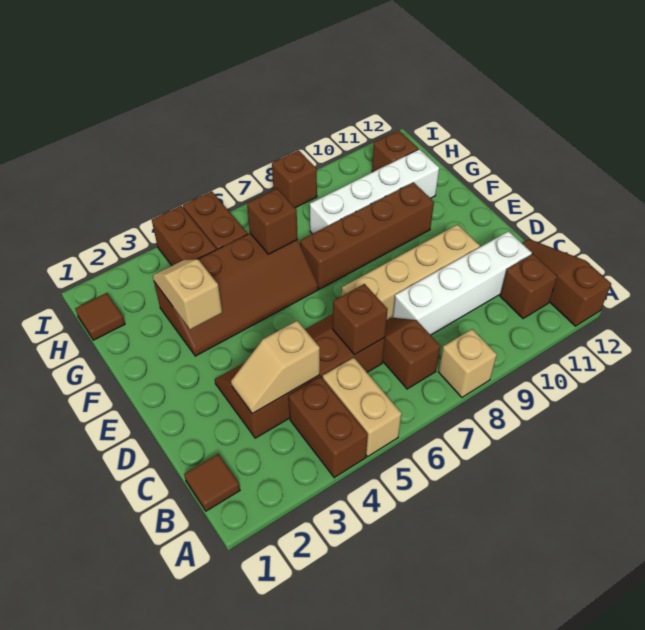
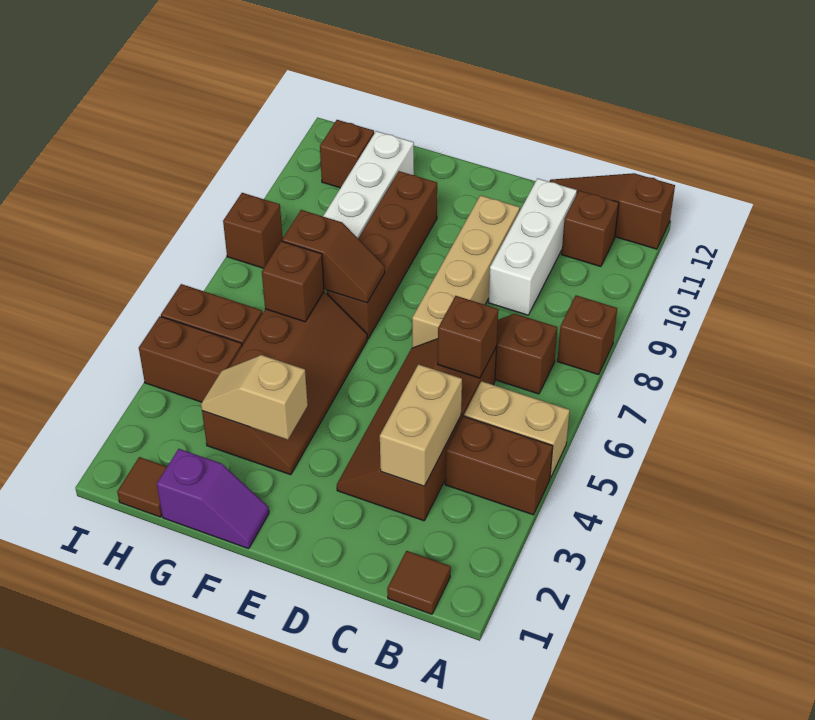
tan 1x1 brick [439,329,497,397] -> brown 1x1 brick [557,295,617,375]
tan 1x2 slope [231,321,320,414] -> tan 1x2 brick [380,364,462,486]
white 1x4 brick [393,231,532,335] -> white 1x3 brick [488,178,577,315]
none -> purple 1x2 slope [157,449,269,549]
none -> brown 1x2 slope [282,210,385,303]

